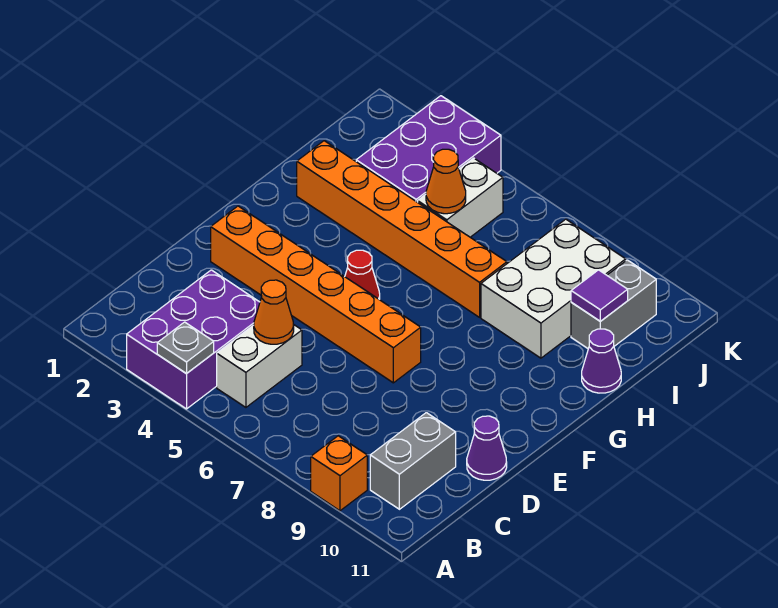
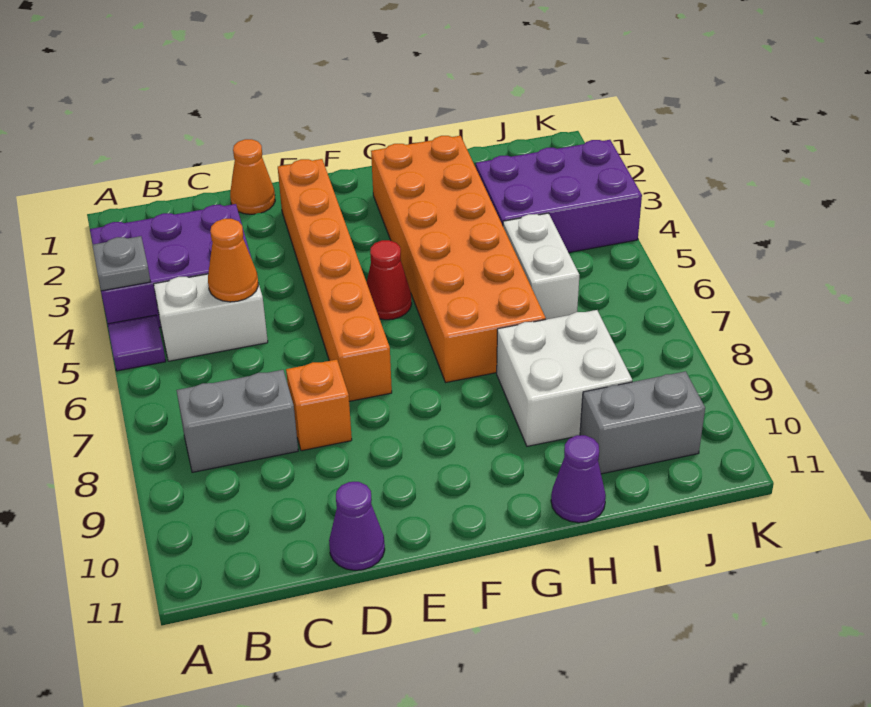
orange 1x1 brick [311,436,367,511] -> orange 1x1 brick moved to [286,359,352,451]
grey 1x2 brick [370,413,456,509] -> grey 1x2 brick moved to [177,370,298,472]
orange 1x6 brick [297,141,507,317] -> orange 2x6 brick [371,136,546,382]
white 2x3 brick [481,219,626,358] -> white 2x2 brick [497,310,632,446]
white 1x2 brick [418,158,503,237] -> white 1x2 brick turned to [503,213,579,319]
orange 1x1 cone [426,149,466,214] -> orange 1x1 cone moved to [230,139,275,214]
purple 1x1 tile [571,270,628,321] -> purple 1x1 tile moved to [108,315,166,371]

